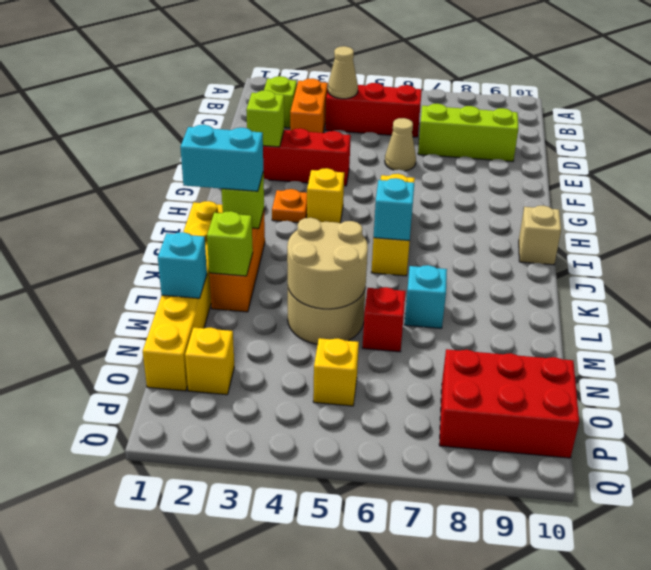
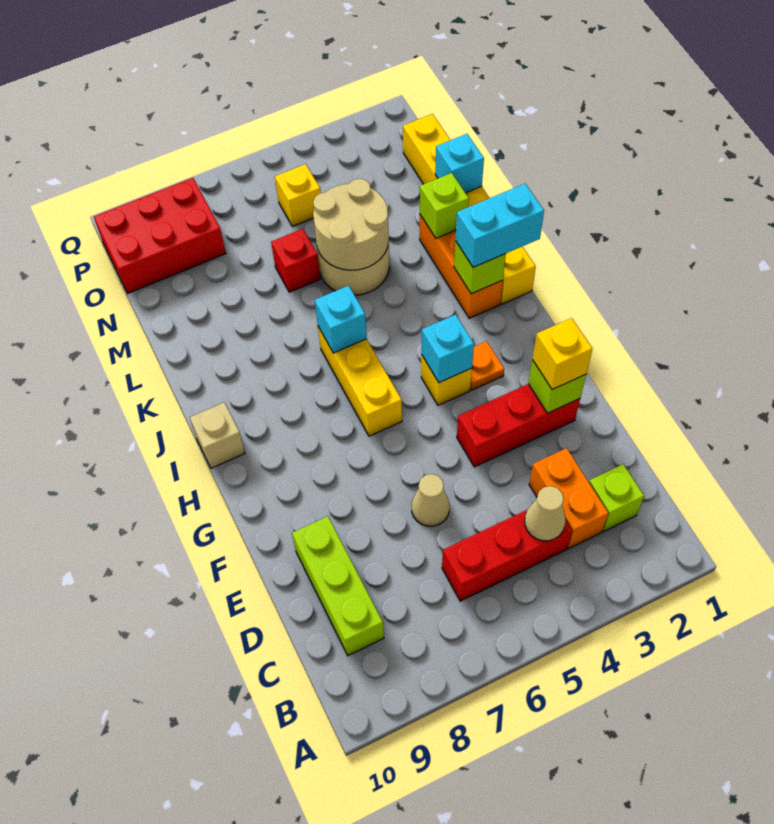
lime 1x3 brick [418,104,518,162] -> lime 1x3 brick turned to [292,516,384,656]
cyan 1x1 brick [405,265,447,328] -> cyan 1x1 brick moved to [421,315,474,383]
yellow 1x1 brick [185,327,234,395] -> yellow 1x1 brick moved to [533,318,592,390]

